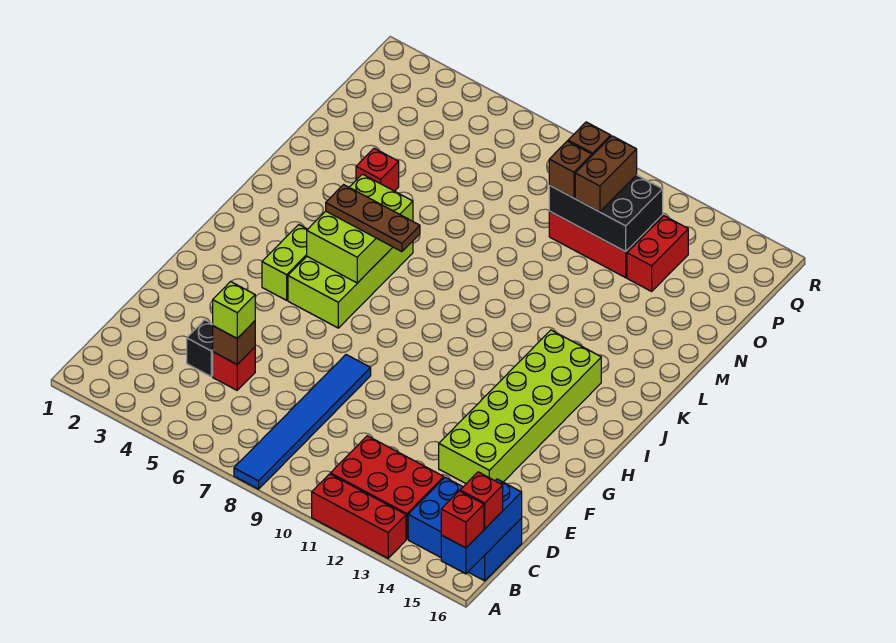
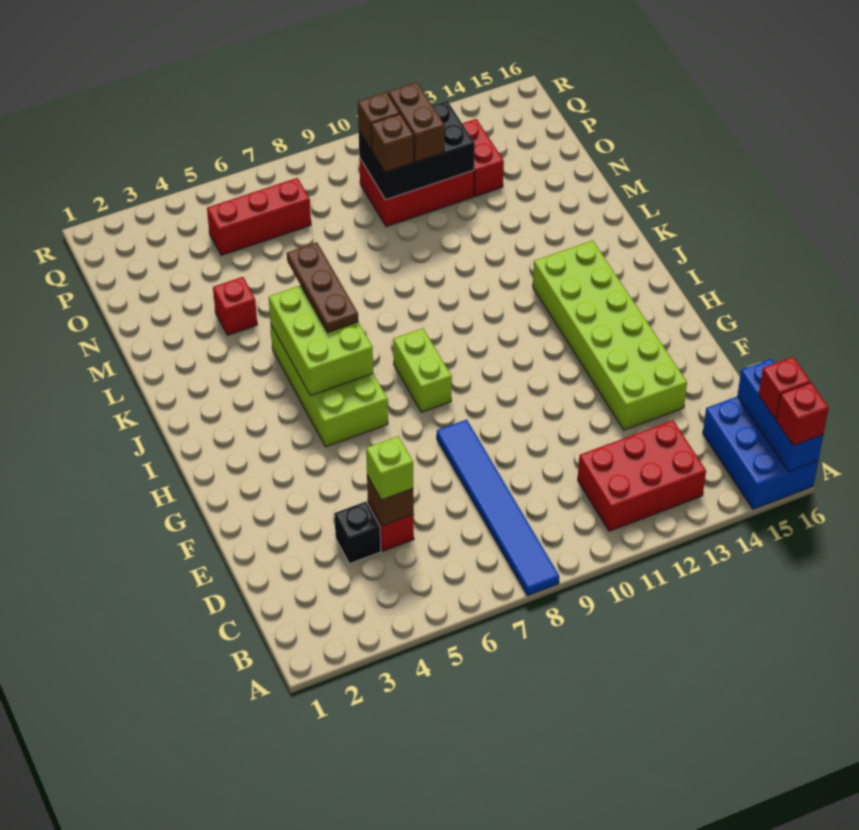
red 1x3 brick [312,474,406,558] -> red 1x3 brick moved to [207,178,311,255]
blue 2x3 brick [408,477,522,581] -> blue 2x3 brick turned to [703,396,818,509]
lime 1x2 brick [262,225,308,300] -> lime 1x2 brick moved to [393,328,452,412]
brown 1x3 plate [326,185,420,252] -> brown 1x3 plate turned to [287,242,358,332]

